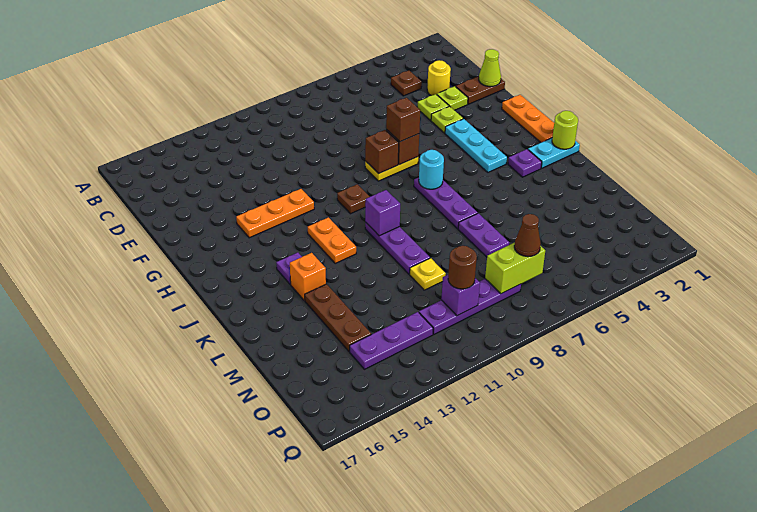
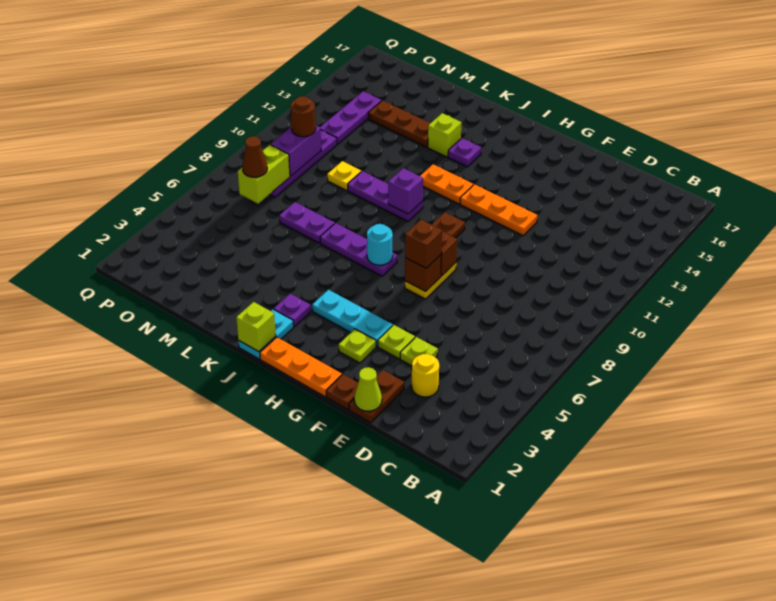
brown 1x1 plate [391,71,422,96] -> brown 1x1 plate moved to [326,374,358,410]
lime 1x1 plate [437,86,468,110] -> lime 1x1 plate moved to [339,329,376,363]
orange 1x3 plate [236,189,314,238] -> orange 1x3 plate turned to [460,184,537,235]
lime 1x1 round brick [552,111,578,149] -> lime 1x1 brick [236,302,276,352]
orange 1x1 brick [290,253,326,300] -> lime 1x1 brick [428,113,462,157]
purple 1x1 brick [441,275,480,316] -> purple 1x2 brick [271,126,321,176]

